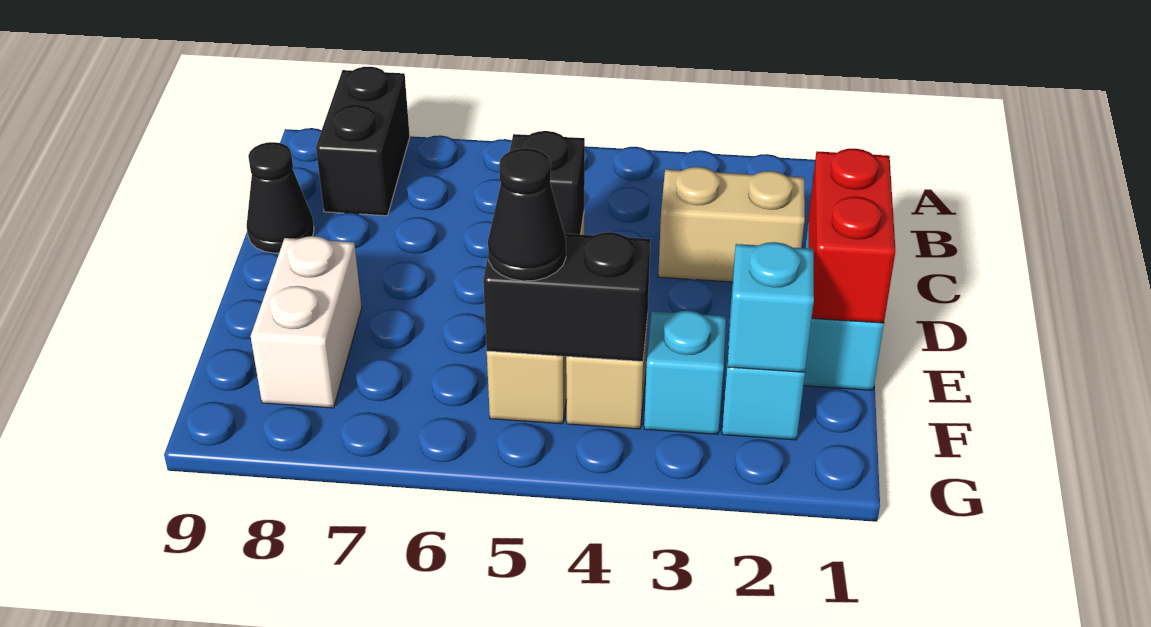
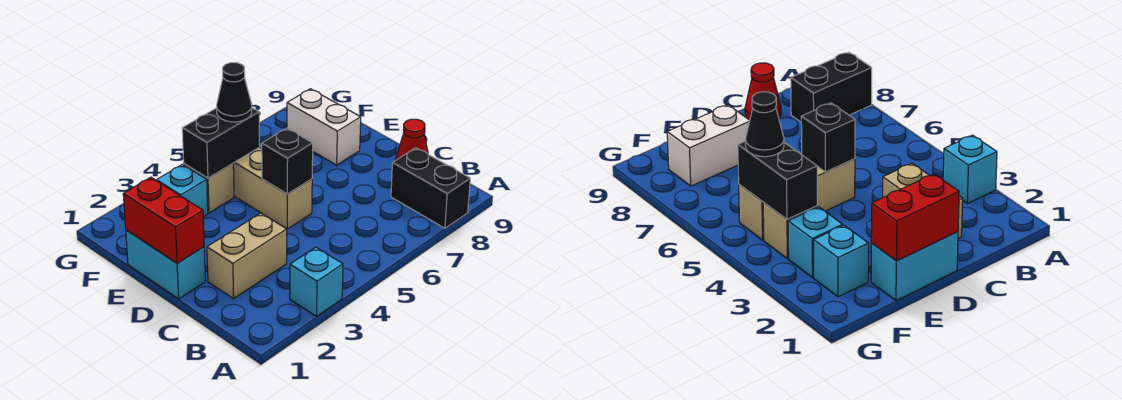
black 1x1 cone [247,142,314,253] -> red 1x1 cone [396,119,428,160]
cyan 1x1 brick [728,242,814,372] -> cyan 1x1 brick moved to [290,247,343,316]

